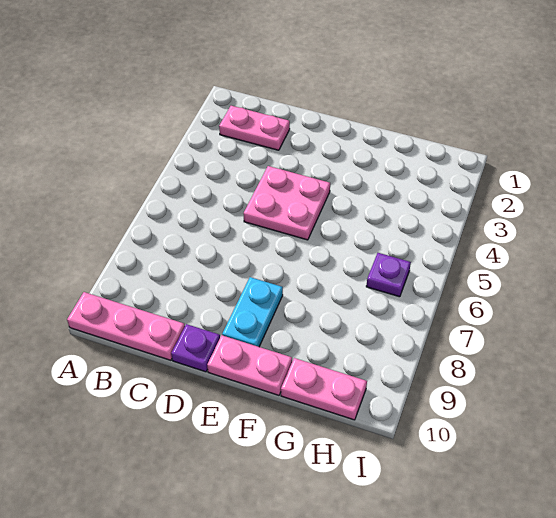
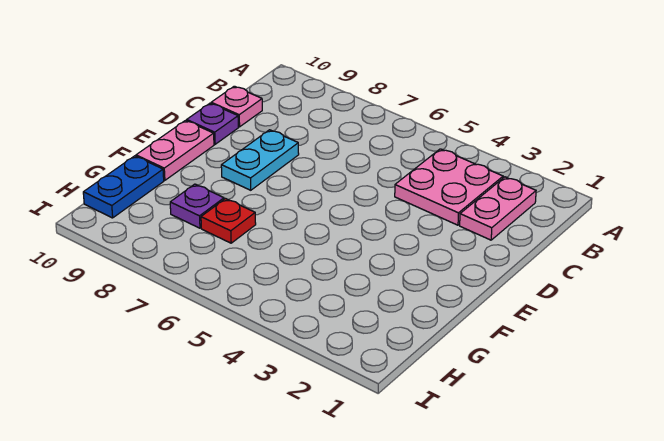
pink 1x3 plate [67,292,185,360] -> pink 1x1 plate [211,86,262,127]
pink 2x2 plate [244,166,330,240] -> pink 2x2 plate moved to [395,149,503,225]
cyan 1x2 plate [222,277,283,347] -> cyan 1x2 plate turned to [221,130,299,190]
none -> red 1x1 plate [201,199,256,243]
pink 1x2 plate [281,358,367,420] -> blue 1x2 plate [83,156,164,218]
purple 1x1 plate [366,253,411,297] -> purple 1x1 plate moved to [170,184,224,228]

